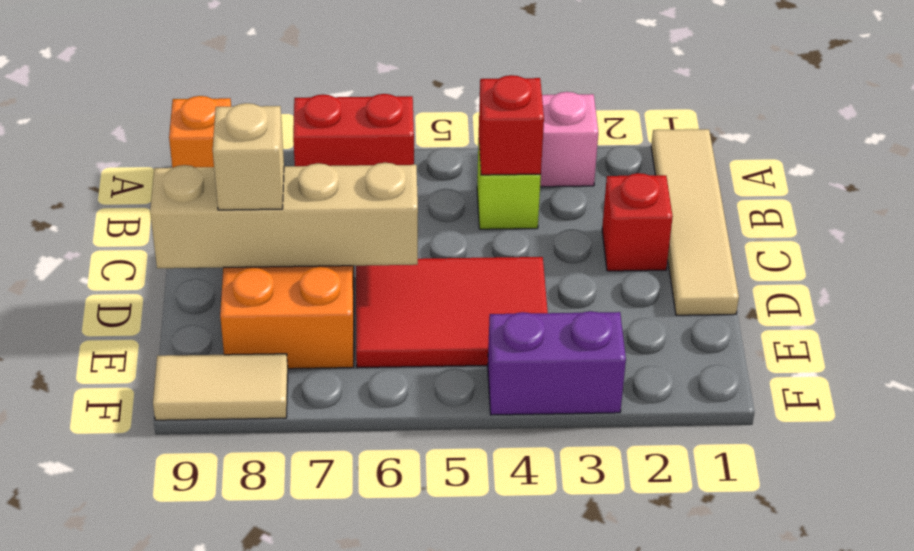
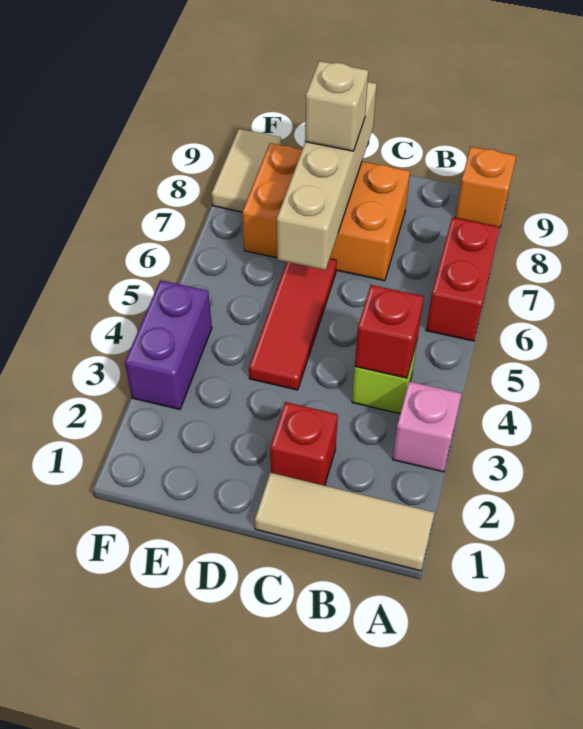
tan 1x4 tile [651,129,739,315] -> tan 1x3 tile [255,473,434,571]
red 2x3 tile [356,257,548,368] -> red 1x3 tile [249,259,337,390]

